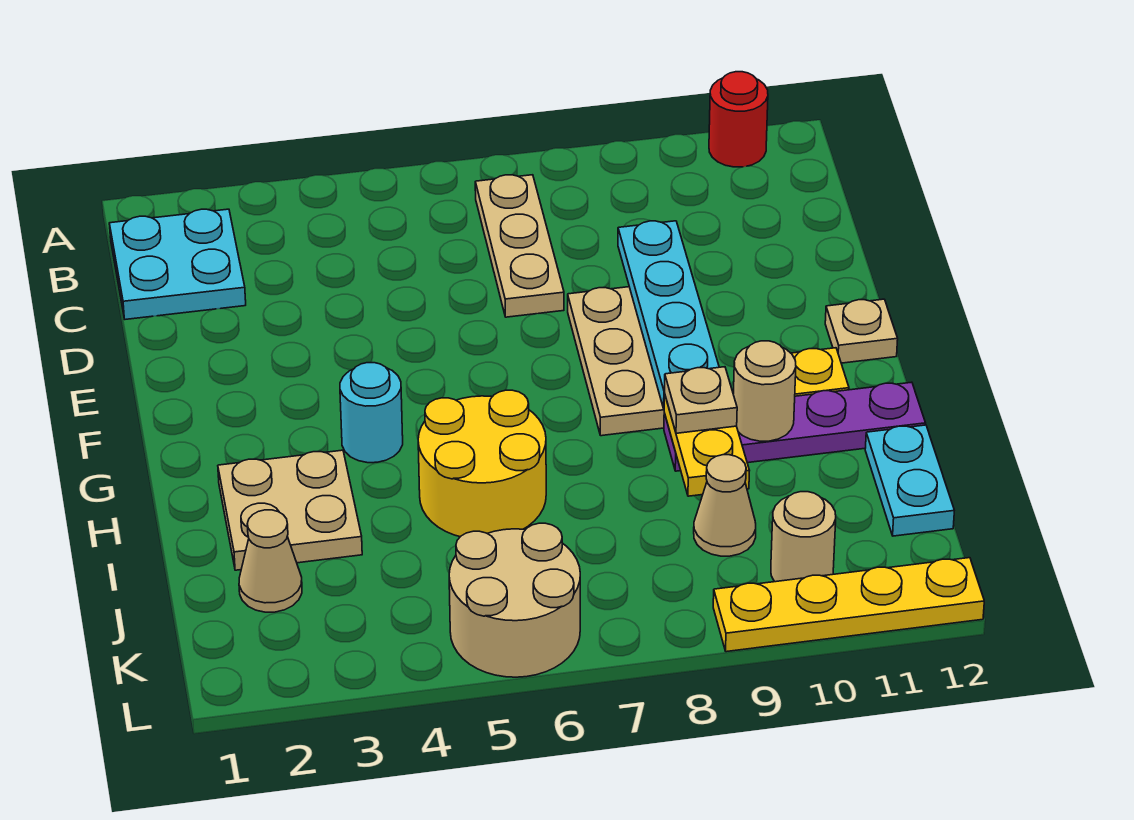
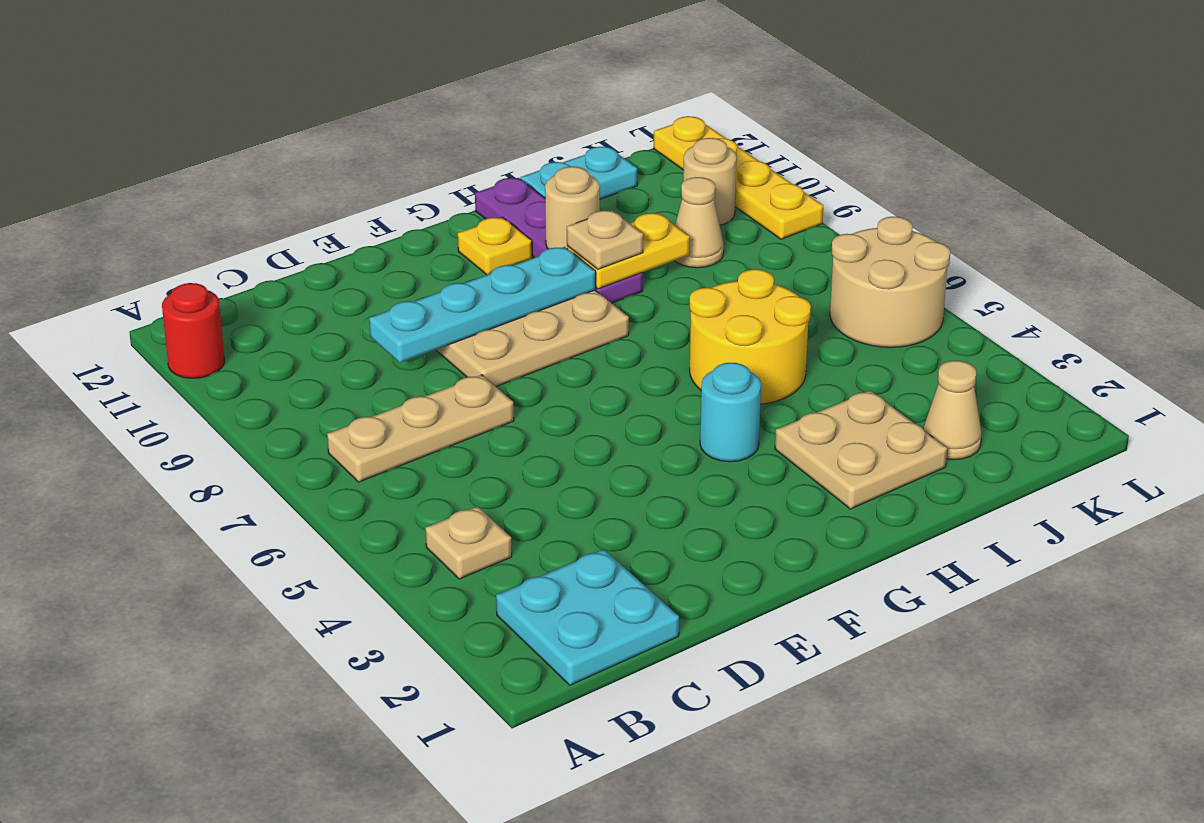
tan 1x1 plate [825,299,898,363] -> tan 1x1 plate moved to [425,506,512,579]

